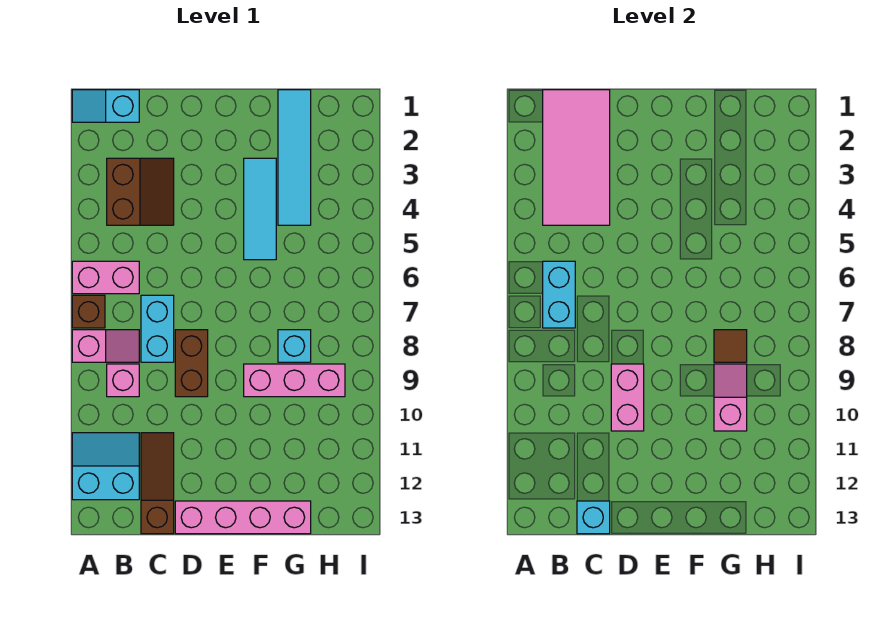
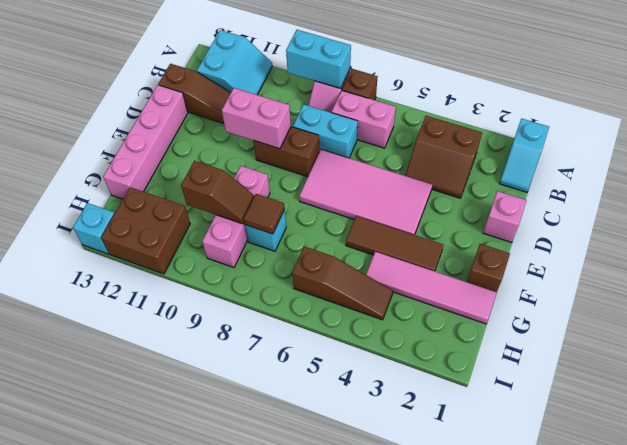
cyan 1x2 slope [72,90,139,122] -> cyan 1x2 slope turned to [499,119,549,192]
pink 1x2 brick [72,261,139,294] -> pink 1x2 brick turned to [332,91,396,148]
pink 2x4 tile [543,90,610,225] -> pink 2x4 tile moved to [299,150,432,235]
cyan 1x2 brick [543,261,575,328] -> cyan 1x2 brick moved to [286,30,351,89]
pink 1x1 brick [107,364,139,397] -> pink 1x1 brick moved to [483,191,527,242]
cyan 1x1 brick [577,501,610,534] -> cyan 1x1 brick moved to [73,203,115,254]
none -> brown 1x1 brick [467,244,510,292]
cyan 1x3 tile [244,158,276,260] -> brown 1x3 tile [346,216,443,271]
cyan 1x4 tile [278,90,311,225] -> pink 1x4 tile [366,252,497,324]
pink 1x2 slope [714,364,747,431] -> brown 1x2 slope [181,161,254,224]
none -> brown 1x3 slope [292,246,393,320]
none -> brown 2x2 brick [101,187,190,274]

